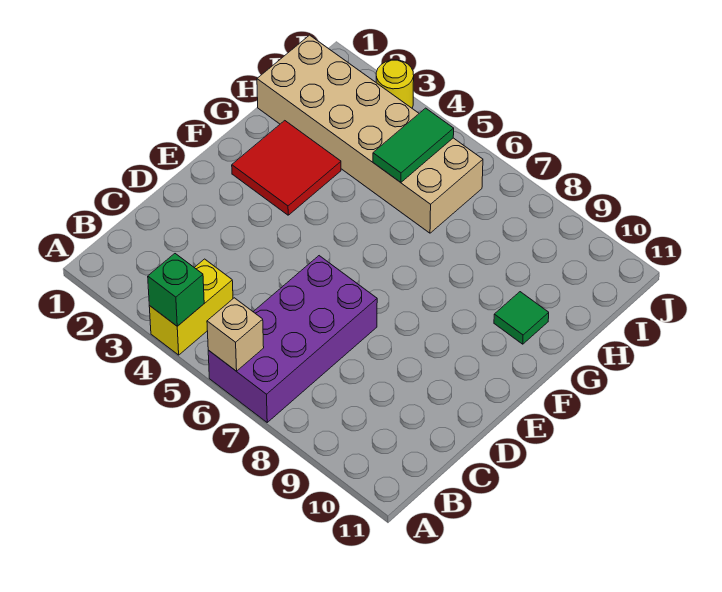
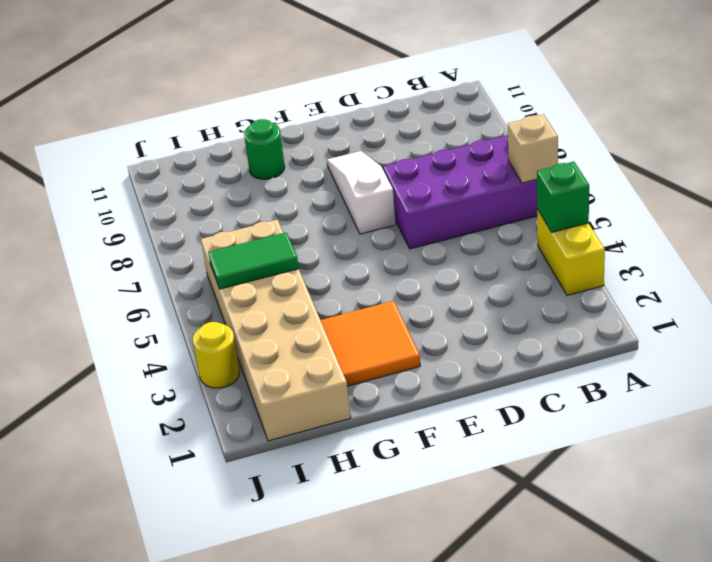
yellow 1x2 brick [149,259,233,355] -> yellow 1x2 brick turned to [537,210,605,295]
none -> white 1x3 slope [327,151,396,234]
red 2x2 tile [232,121,341,215] -> orange 2x2 tile [321,301,420,386]
green 1x1 tile [494,292,549,344] -> green 1x1 round brick [244,119,285,179]

